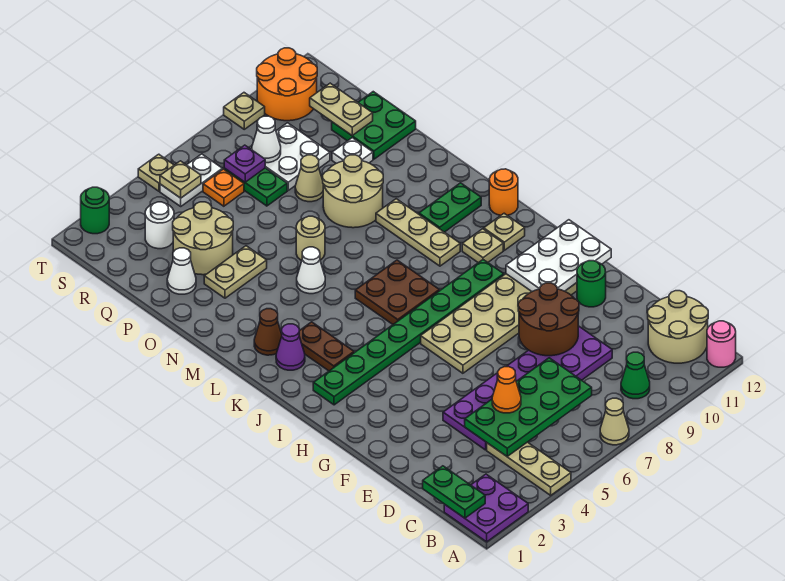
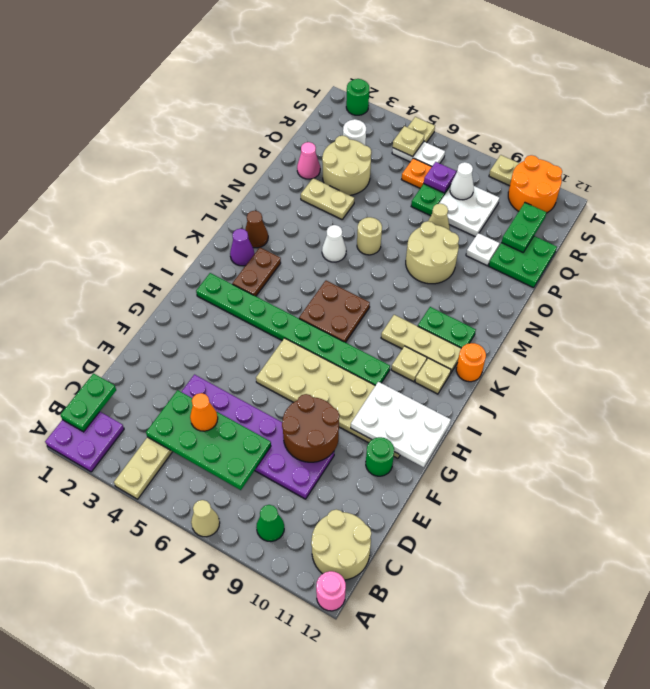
tan 1x3 plate [376,199,460,266] -> tan 1x3 plate turned to [381,315,461,373]
white 1x1 cone [167,248,196,294] -> pink 1x1 cone [297,142,320,179]
tan 1x2 plate [310,83,373,135] -> green 1x2 plate [502,203,546,252]

